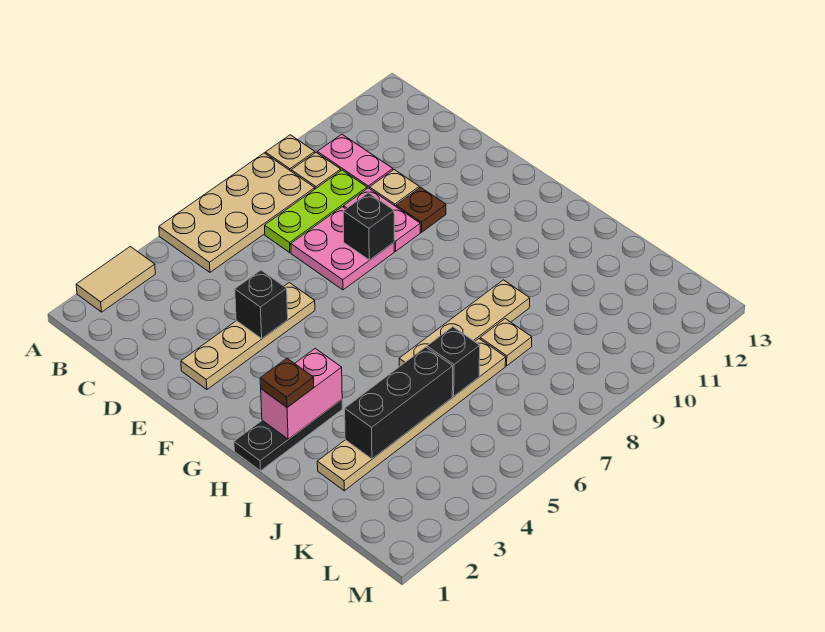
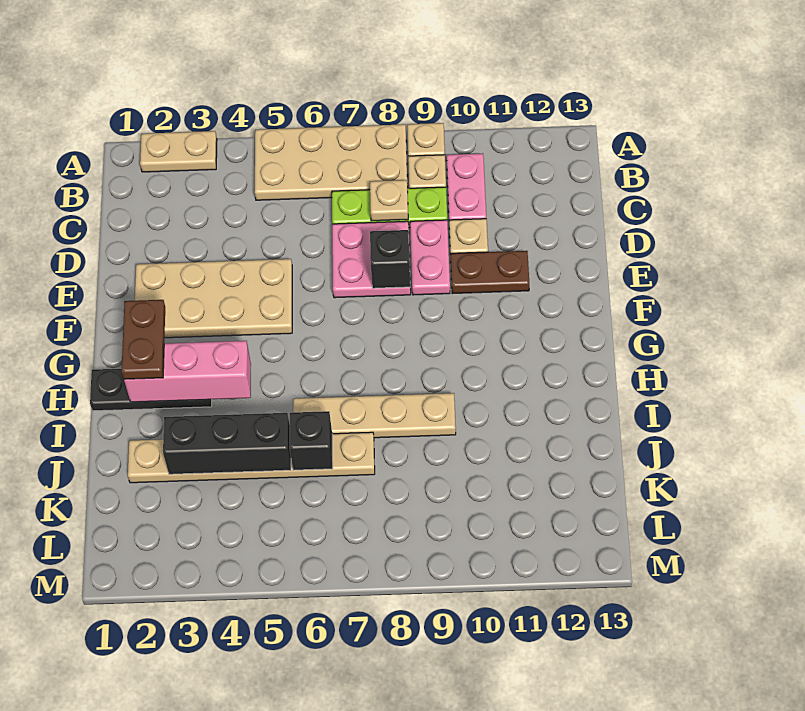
tan 1x2 tile [76,247,155,312] -> tan 1x2 plate [140,131,217,172]
tan 1x4 plate [181,283,315,390] -> tan 2x4 plate [135,259,292,338]
black 1x1 brick [235,270,288,338] -> none
brown 1x1 plate [396,187,446,232] -> brown 1x2 plate [451,251,529,294]
pink 1x2 brick [261,348,342,439] -> pink 1x3 brick [124,341,251,402]
brown 1x1 plate [260,358,314,407] -> brown 1x2 plate [122,300,165,379]
tan 1x1 plate [480,319,532,366] -> tan 1x1 plate moved to [370,180,408,221]

